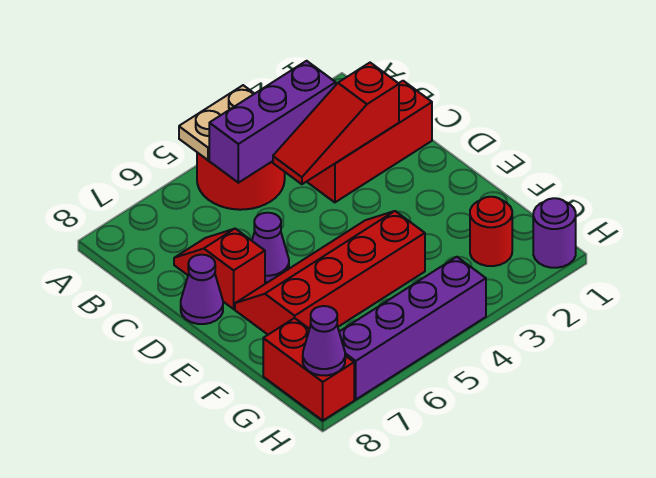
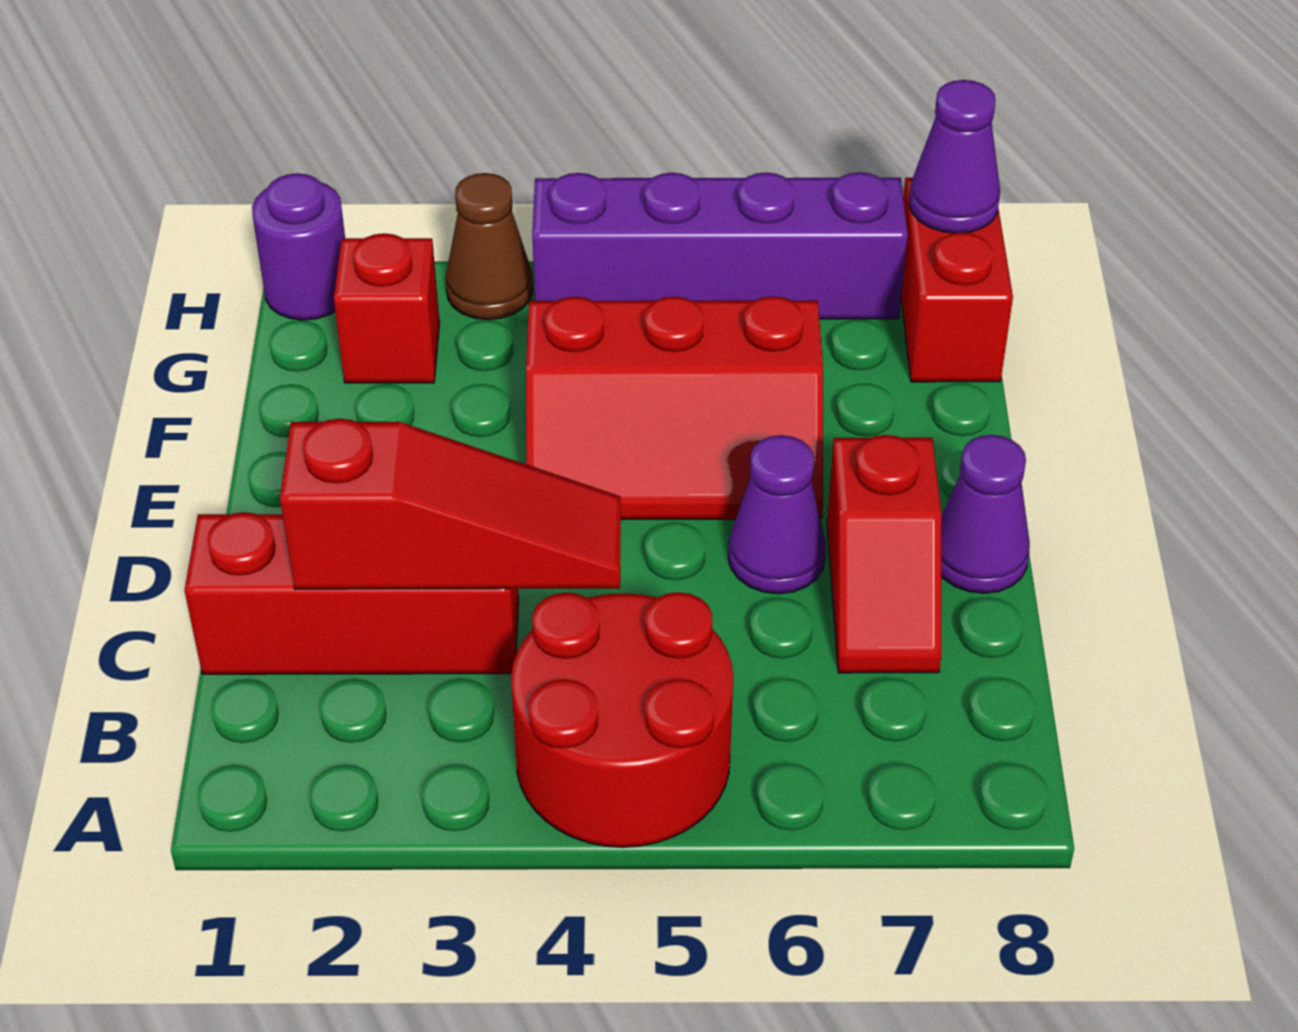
tan 1x2 plate [179,85,254,160] -> none
purple 1x3 brick [209,61,336,183] -> none
red 2x4 slope [235,211,425,335] -> red 2x3 slope [526,296,823,520]
red 1x1 round brick [470,197,512,266] -> red 1x1 brick [334,233,440,383]
none -> brown 1x1 cone [446,173,533,320]

